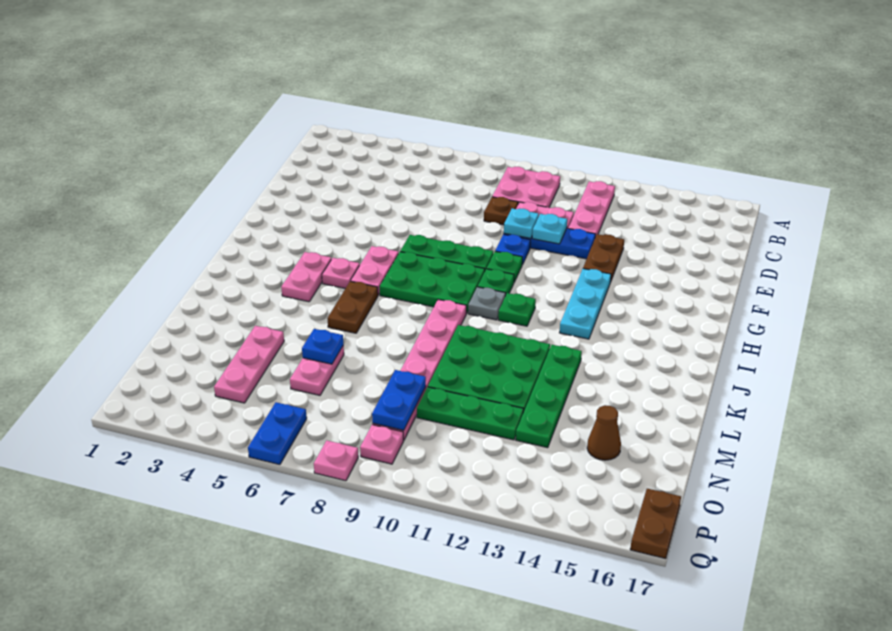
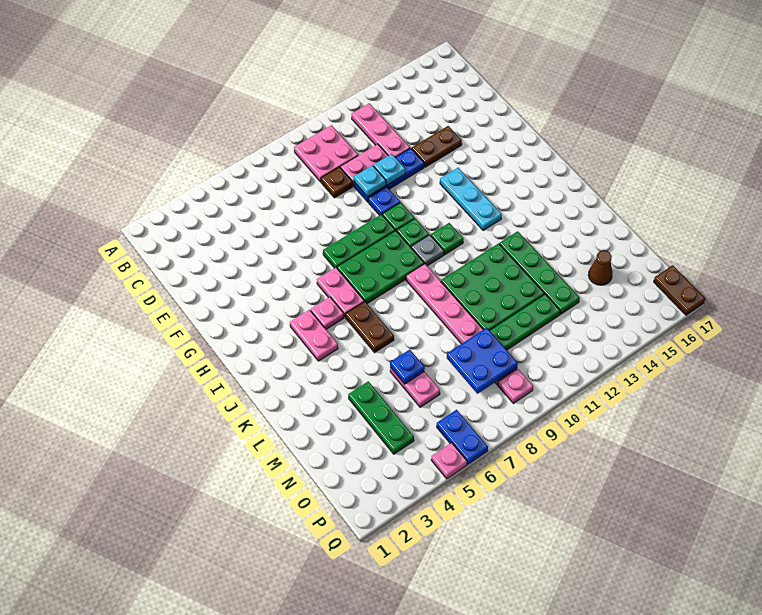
brown 1x2 plate [583,234,624,280] -> brown 1x2 plate turned to [412,126,462,167]
pink 1x3 plate [214,326,284,403] -> green 1x3 plate [348,381,414,454]
blue 1x2 plate [372,370,426,430] -> blue 2x2 plate [447,328,518,394]
pink 1x1 plate [314,441,358,481] -> pink 1x1 plate moved to [431,443,467,479]

